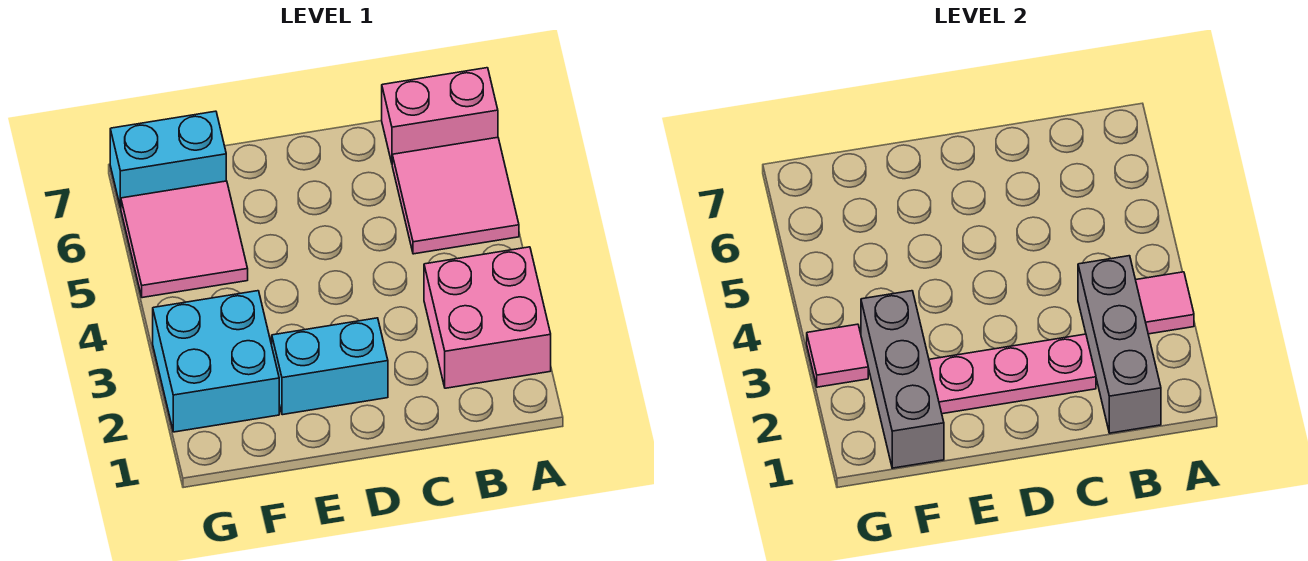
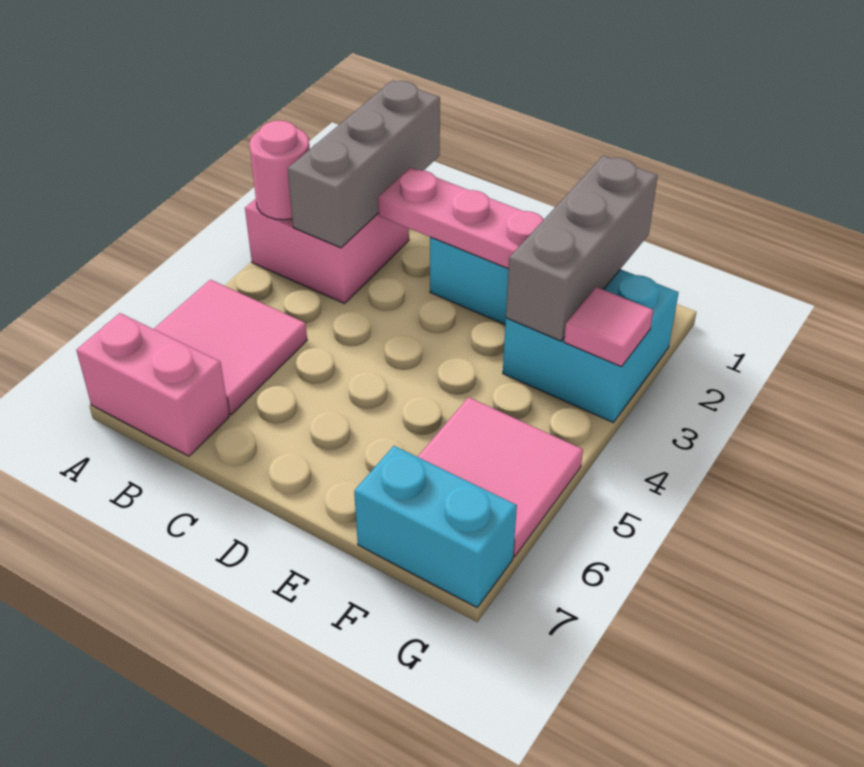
pink 1x1 tile [1136,272,1194,334] -> pink 1x1 round brick [249,121,310,220]

